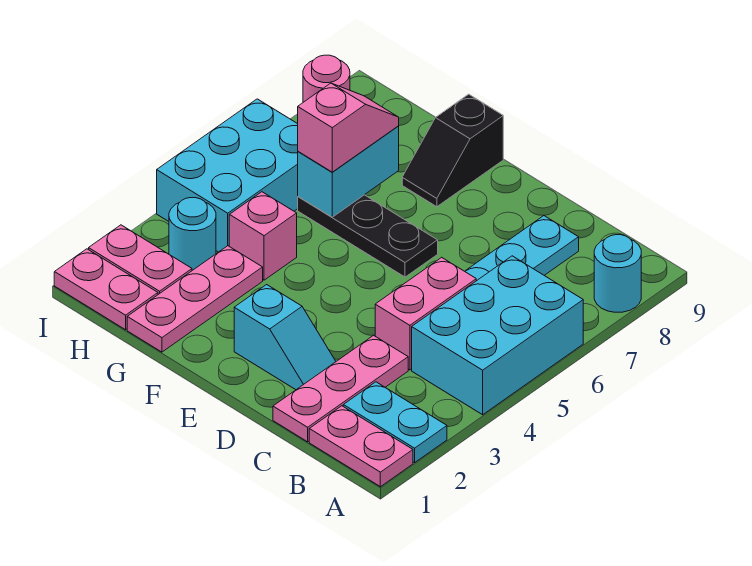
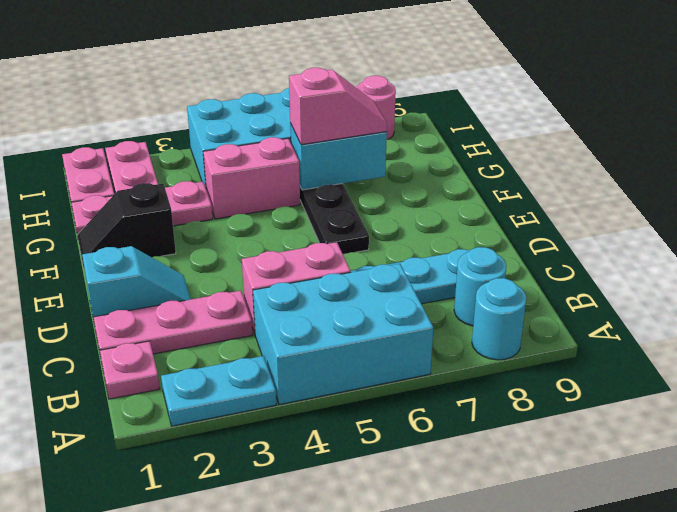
pink 1x2 plate [309,406,413,487] -> pink 1x1 plate [100,341,160,399]
cyan 1x2 plate [343,382,447,463] -> cyan 1x2 plate turned to [161,356,276,426]
cyan 1x2 slope [234,285,336,390] -> cyan 1x2 slope turned to [82,246,191,325]
black 1x2 slope [402,94,503,207] -> black 1x2 slope moved to [77,183,176,269]
pink 1x1 brick [229,192,297,280] -> pink 1x2 brick [203,137,300,219]
cyan 1x1 round brick [169,198,216,270] -> cyan 1x1 round brick moved to [454,247,506,326]

